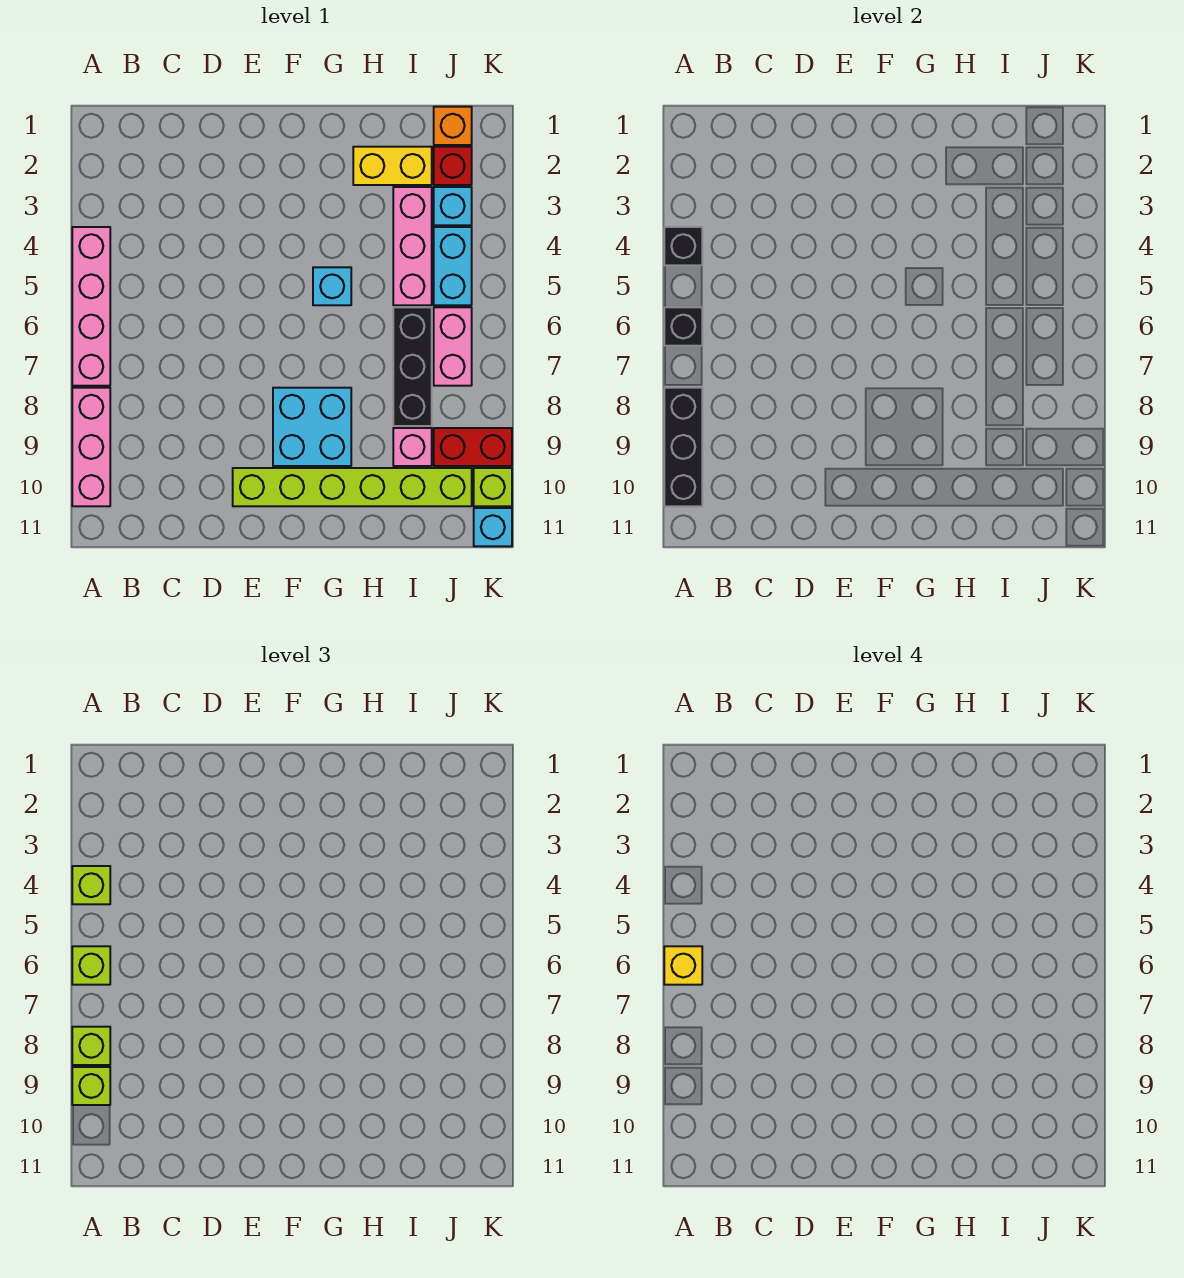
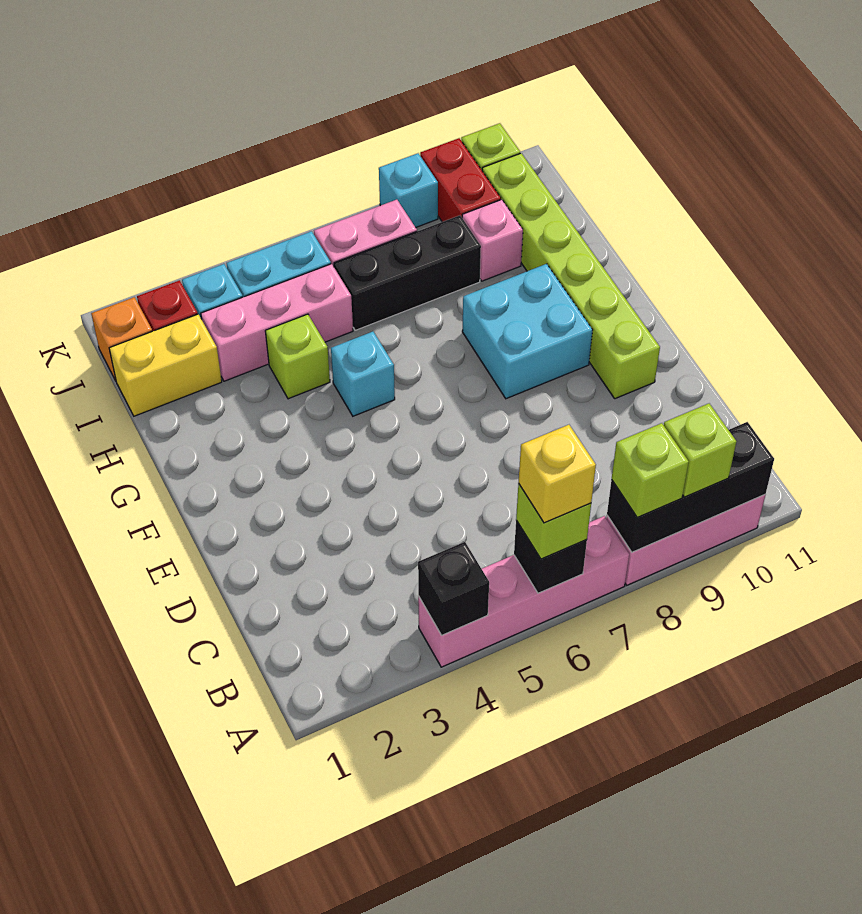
lime 1x1 brick [72,866,110,904] -> lime 1x1 brick moved to [265,314,330,399]
yellow 1x2 brick [353,147,432,185] -> yellow 1x2 brick turned to [109,314,222,416]
cyan 1x1 brick [474,508,512,546] -> cyan 1x1 brick moved to [379,153,438,227]

